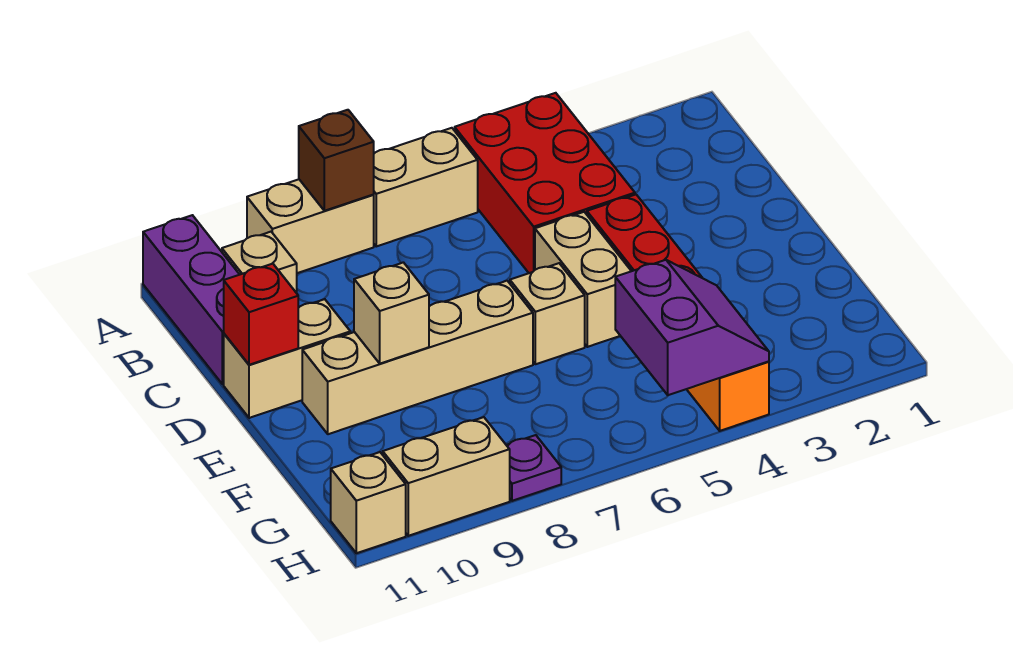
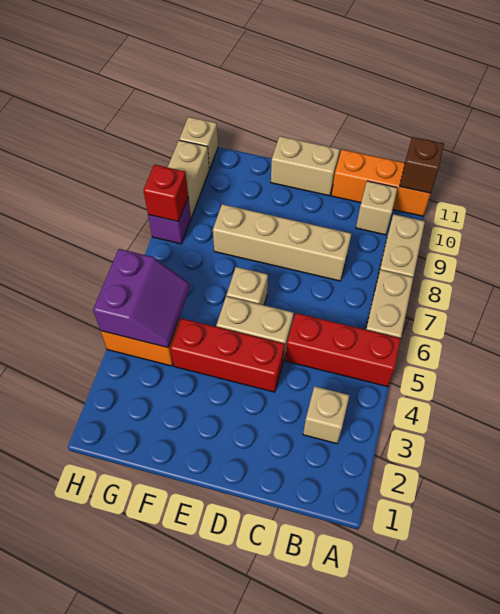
red 2x3 brick [455,93,635,273] -> red 1x3 brick [285,313,401,387]
brown 1x1 brick [299,110,374,211] -> brown 1x1 brick moved to [400,137,444,193]
purple 1x3 brick [143,215,240,384] -> orange 1x3 brick [332,149,431,216]
tan 1x2 brick [224,299,350,418] -> tan 1x2 brick turned to [271,136,340,196]
red 1x1 brick [224,264,298,365] -> red 1x1 brick moved to [143,165,188,222]
tan 1x4 brick [302,281,533,434] -> tan 1x4 brick turned to [213,204,351,281]
tan 1x1 brick [354,262,429,364] -> tan 1x1 brick moved to [303,386,349,444]
purple 2x2 slope [615,260,769,395] -> purple 2x2 slope turned to [93,249,190,347]
purple 1x1 plate [507,435,561,501] -> purple 1x1 brick [148,198,191,244]

